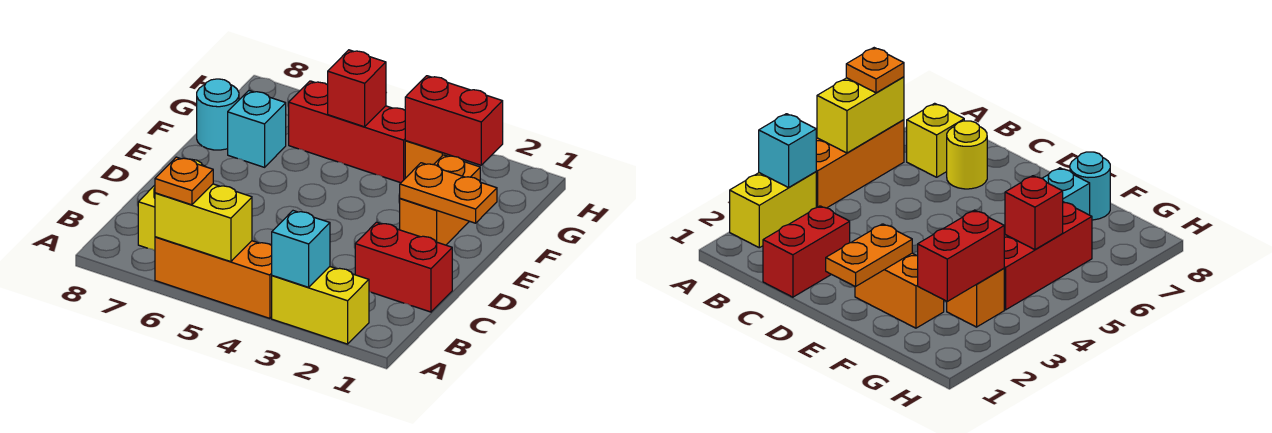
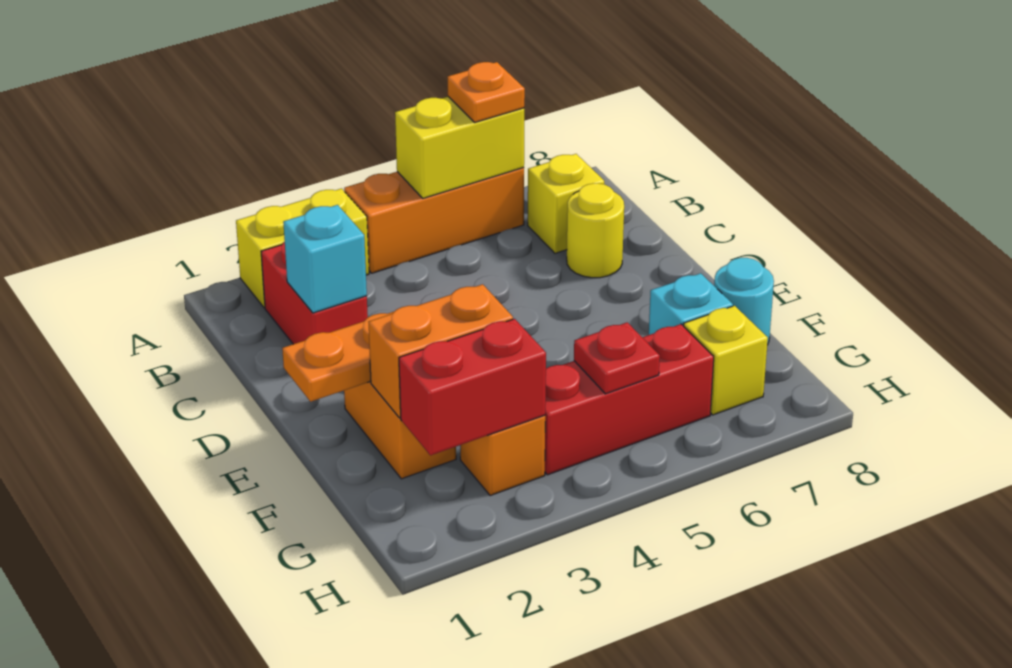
cyan 1x1 brick [272,211,330,287] -> cyan 1x1 brick moved to [283,205,367,313]
red 1x2 brick [355,222,452,312] -> red 1x2 brick turned to [261,242,368,344]
none -> orange 1x2 brick [369,284,513,418]
red 1x1 brick [328,50,386,127] -> red 1x1 plate [574,322,660,394]
none -> yellow 1x1 brick [684,306,768,415]

